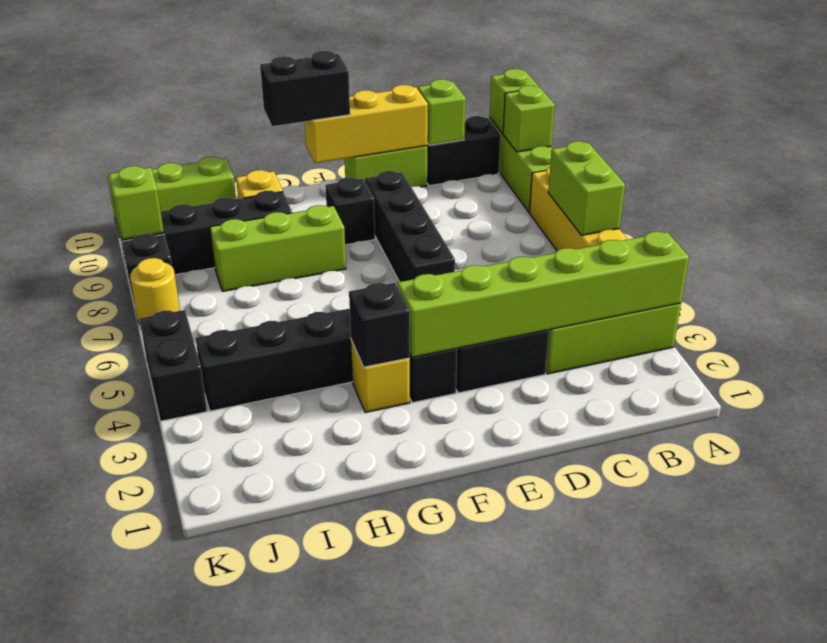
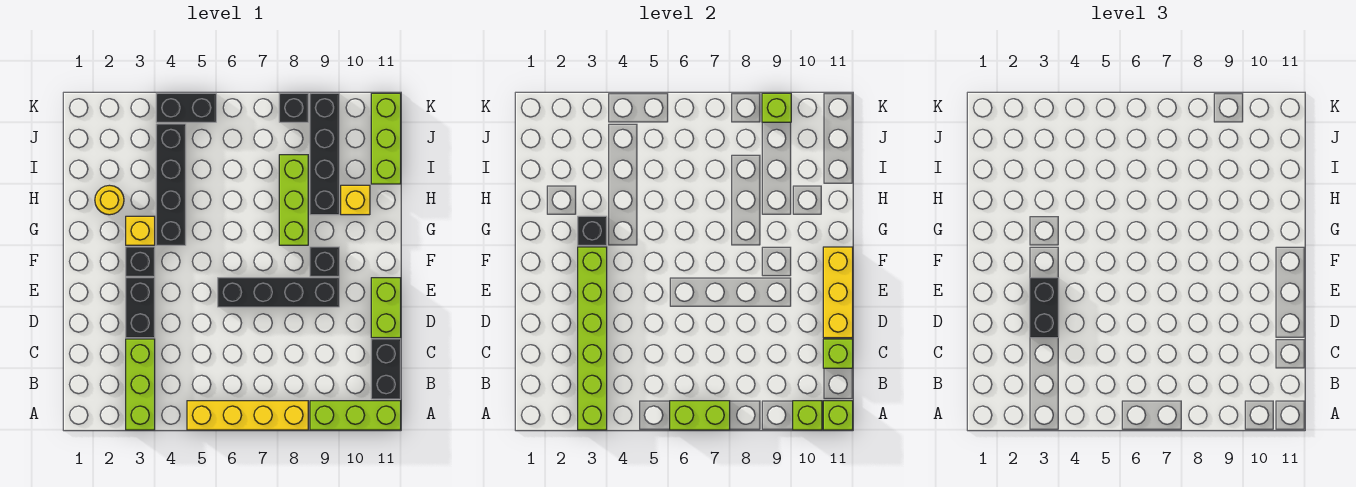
black 1x2 brick [260,51,350,126] -> black 1x2 brick moved to [1030,278,1059,338]
yellow 1x1 round brick [130,258,180,324] -> yellow 1x1 round brick moved to [95,185,124,215]

